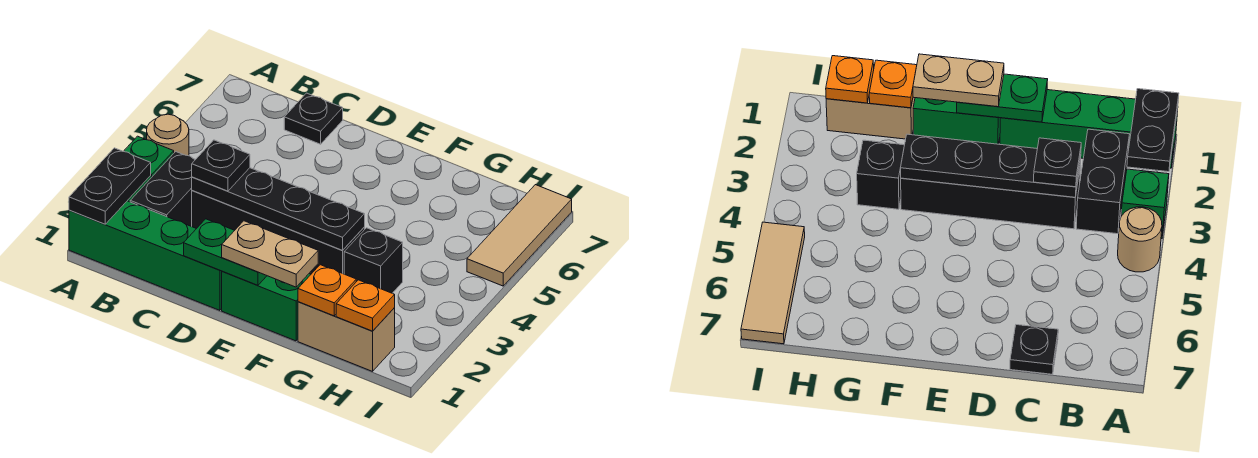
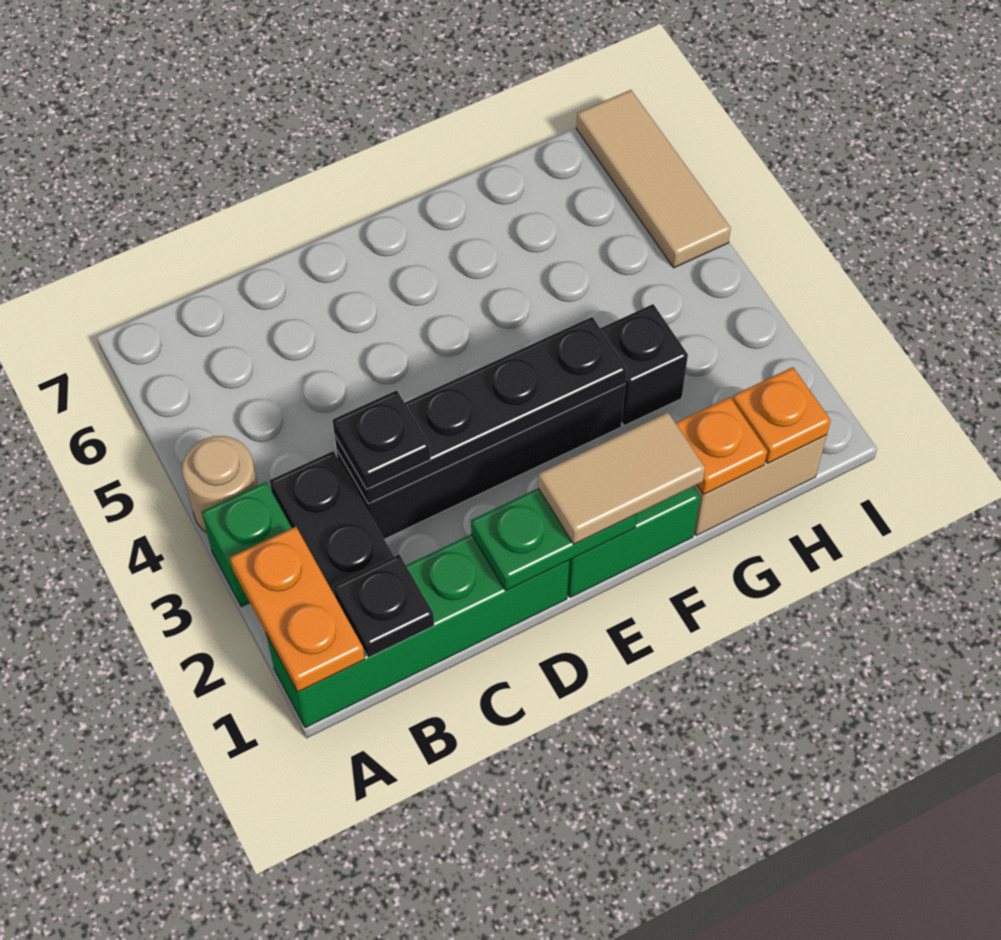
black 1x2 plate [69,148,151,224] -> orange 1x2 plate [230,527,365,692]
black 1x1 plate [284,93,343,144] -> black 1x1 plate moved to [333,555,434,658]
tan 1x2 plate [222,221,318,287] -> tan 1x2 tile [538,412,705,544]

